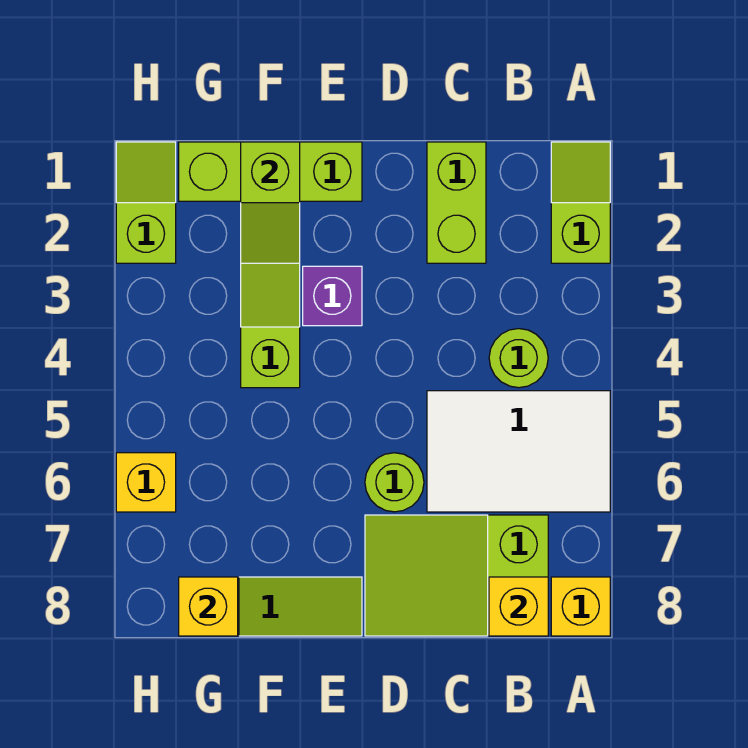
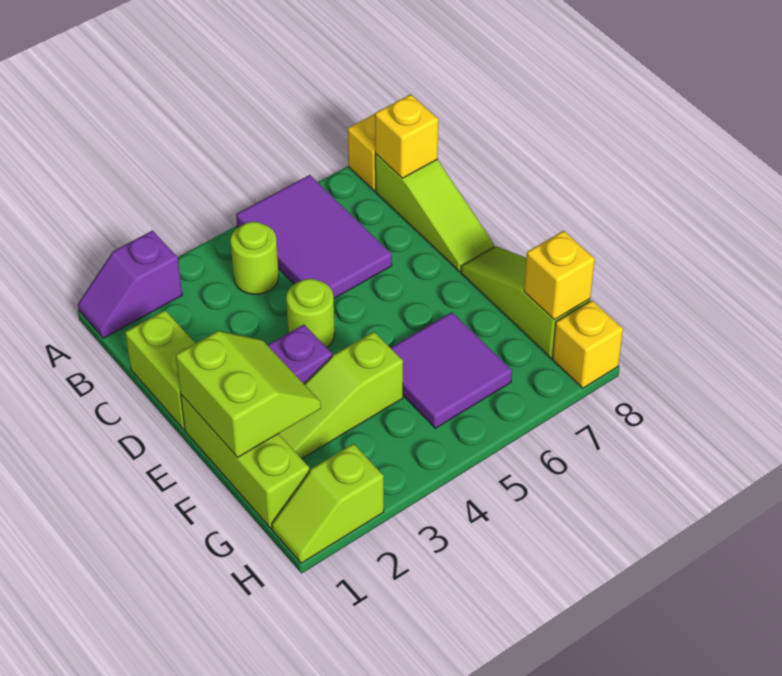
lime 1x2 slope [551,142,610,263] -> purple 1x2 slope [78,231,182,338]
white 2x3 tile [427,391,610,512] -> purple 2x3 tile [236,175,392,298]
lime 2x3 slope [365,515,548,636] -> lime 1x3 slope [375,154,495,272]
lime 1x2 brick [427,142,486,263] -> lime 1x2 brick turned to [125,310,195,430]
lime 1x1 round brick [365,453,424,512] -> lime 1x1 round brick moved to [286,279,335,348]
lime 1x2 slope [241,142,300,263] -> lime 2x2 slope [176,331,321,458]
none -> purple 2x2 tile [391,312,512,428]
yellow 1x1 brick [116,453,176,512] -> yellow 1x1 brick moved to [552,300,623,388]

